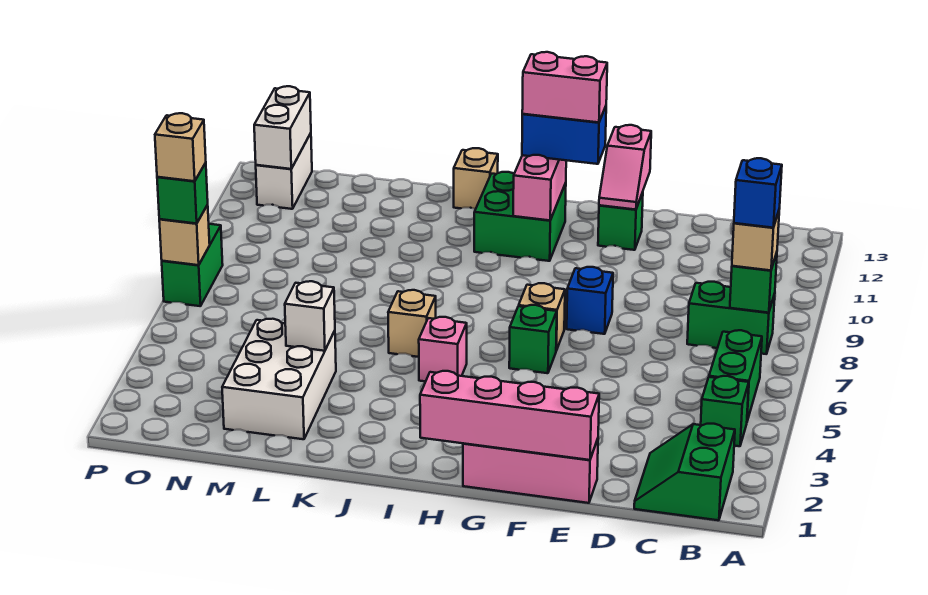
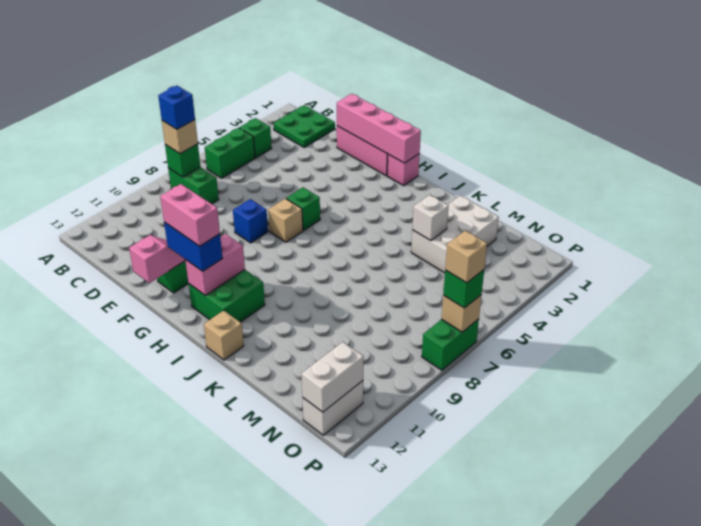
green 2x2 slope [634,424,735,520] -> green 2x2 plate [274,105,335,147]
pink 1x1 brick [419,317,467,381] -> pink 1x1 brick moved to [387,154,420,185]
tan 1x1 brick [388,290,436,357] -> none

